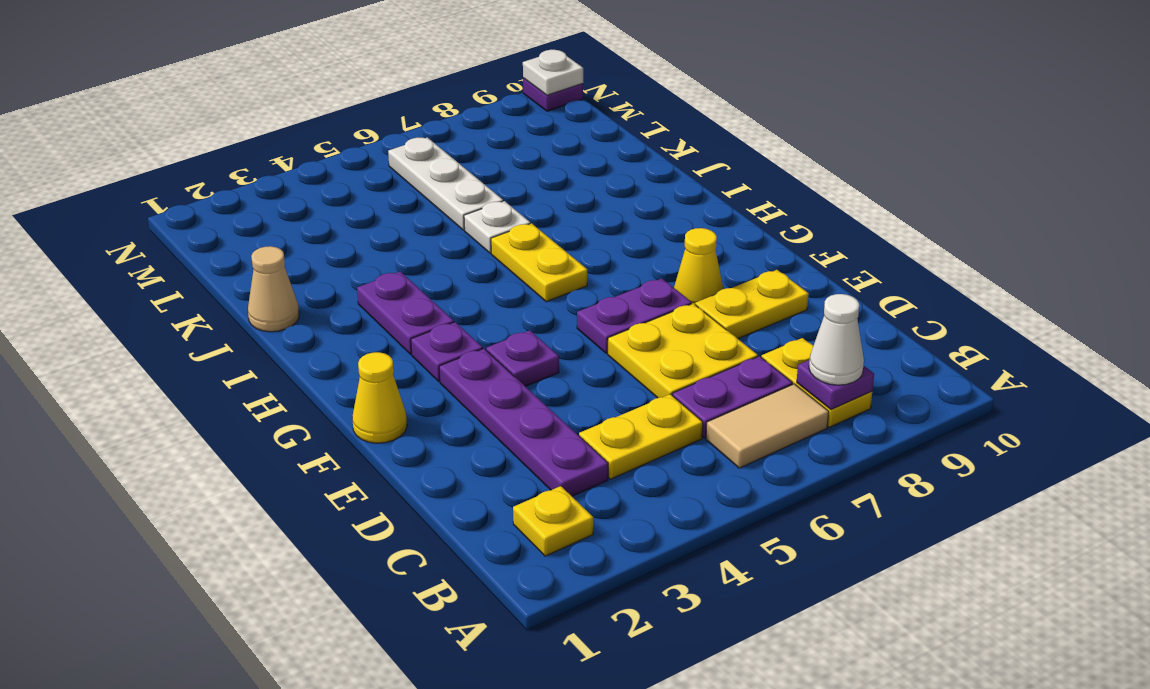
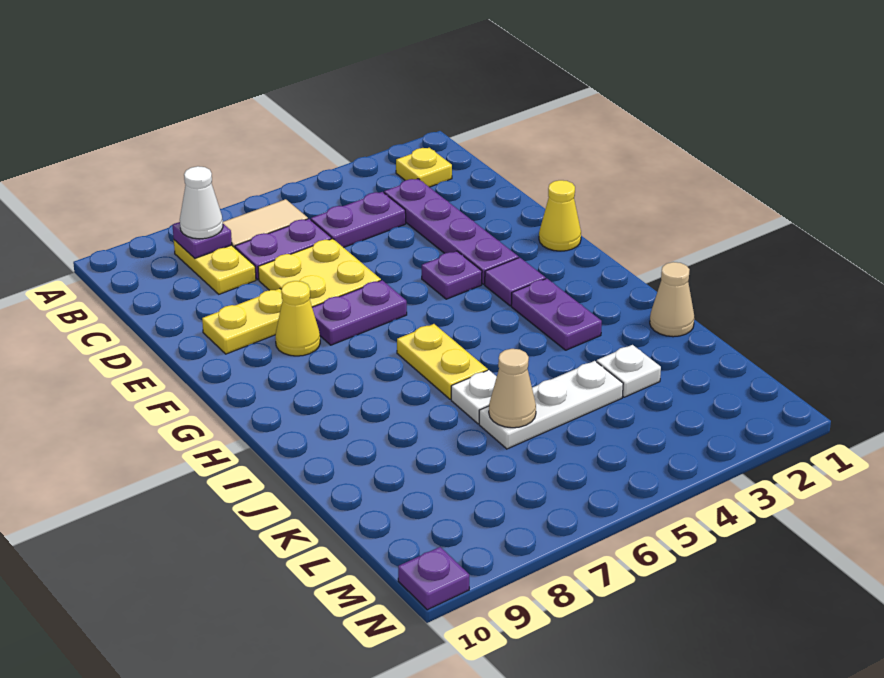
yellow 1x2 plate [579,394,703,479] -> purple 1x2 plate [311,192,406,248]
purple 1x1 plate [411,322,483,382] -> purple 1x1 tile [485,257,546,306]
white 1x3 plate [388,137,503,230] -> white 1x3 plate turned to [479,361,623,449]
none -> tan 1x1 cone [489,349,536,428]
white 1x1 plate [523,50,583,95] -> white 1x1 plate moved to [597,345,661,397]

